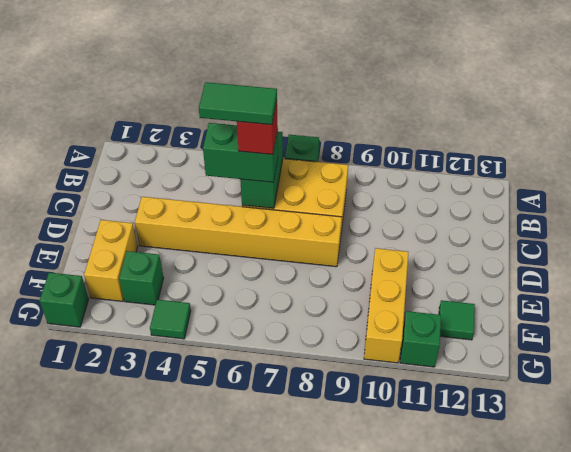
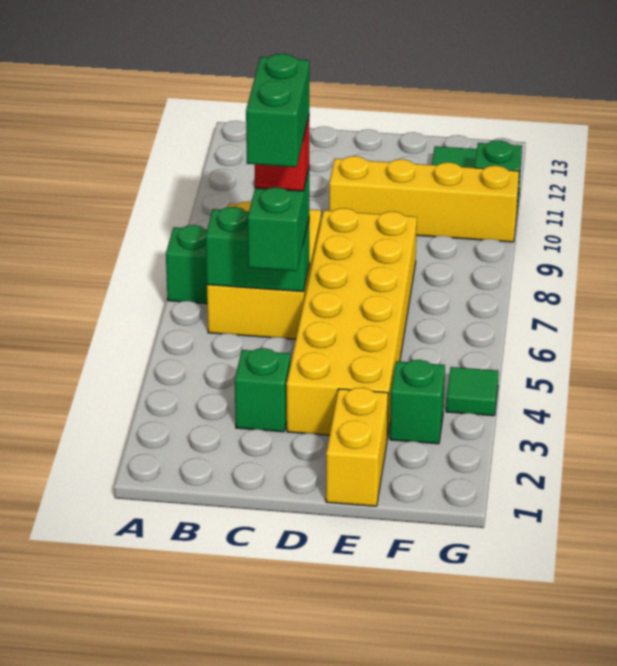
green 1x2 tile [199,82,277,125] -> green 1x2 brick [246,54,309,167]
yellow 1x6 brick [135,197,342,267] -> yellow 2x6 brick [287,208,417,439]
yellow 1x2 brick [84,220,137,301] -> yellow 1x2 brick turned to [326,387,388,506]
yellow 1x3 brick [364,248,408,363] -> yellow 1x4 brick [329,156,519,242]
green 1x1 brick [40,272,89,327] -> green 1x1 brick moved to [235,348,291,432]

